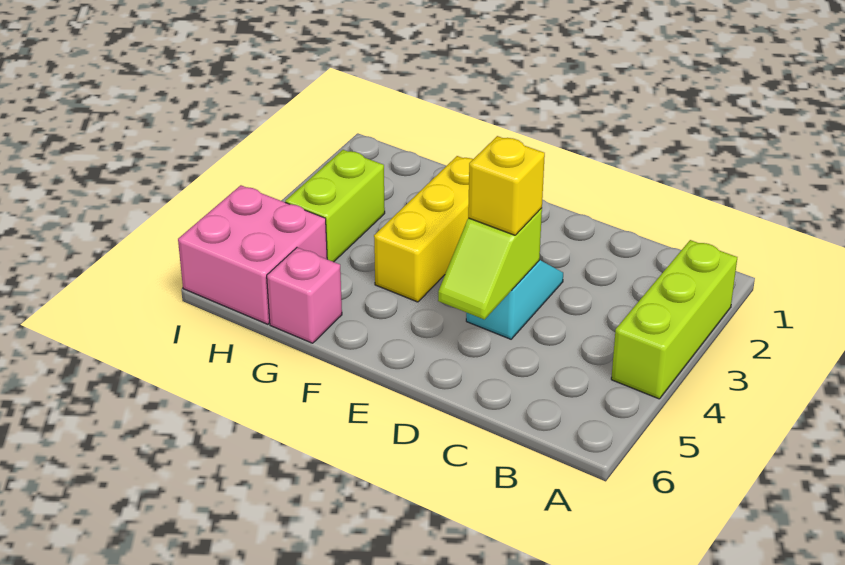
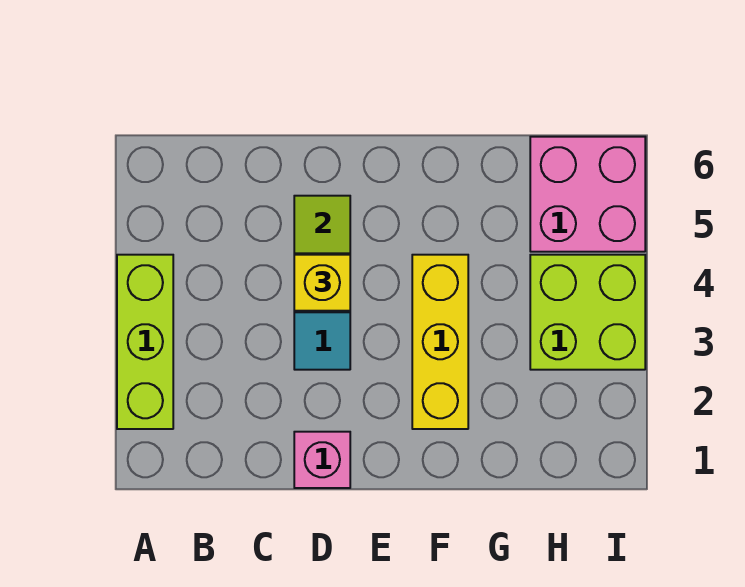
pink 1x1 brick [267,248,342,343] -> pink 1x1 brick moved to [294,432,350,488]
lime 1x2 brick [285,150,385,262] -> lime 2x2 brick [530,255,645,370]

